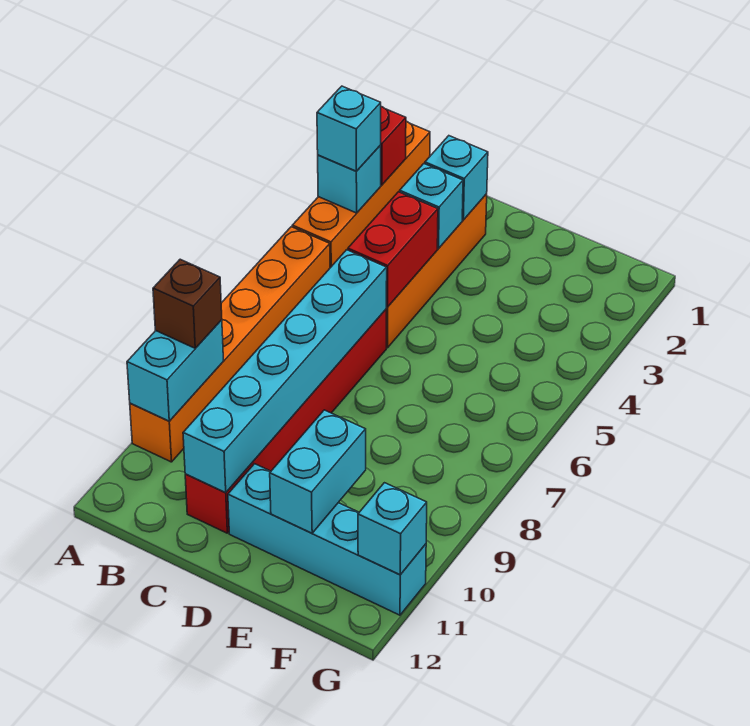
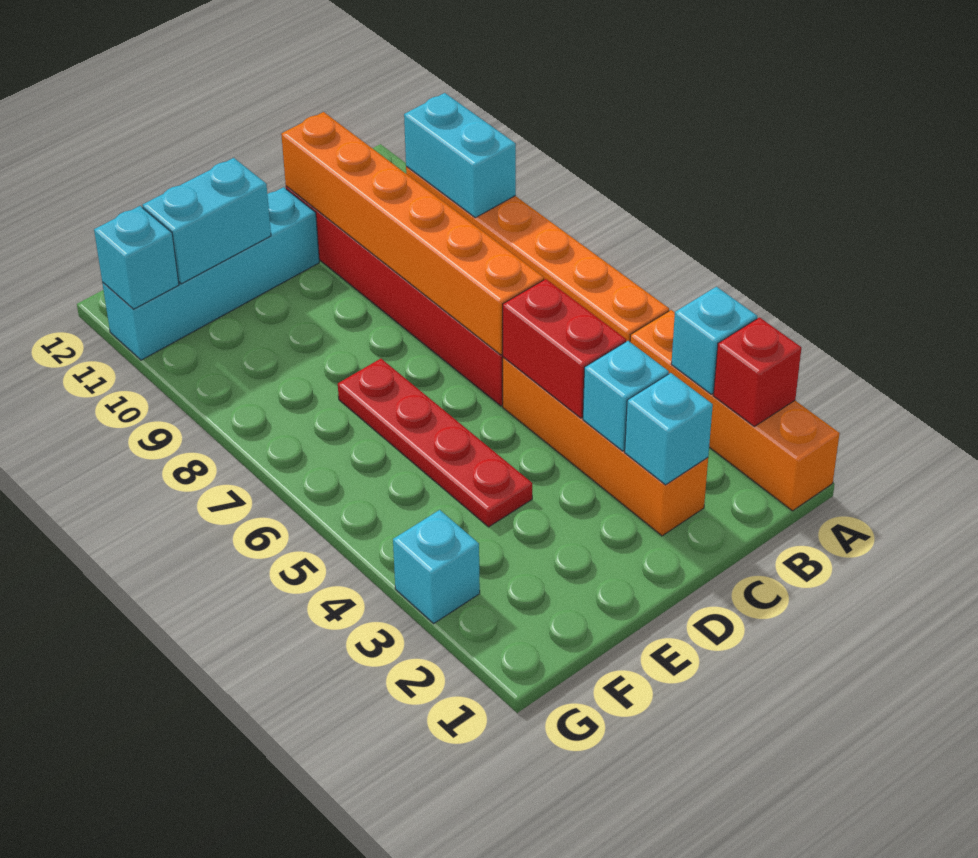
cyan 1x1 brick [317,86,381,171] -> cyan 1x1 brick moved to [393,510,480,623]
brown 1x1 brick [153,259,222,348] -> none
cyan 1x6 brick [183,250,387,493] -> orange 1x6 brick [281,112,544,355]
none -> red 1x4 plate [338,359,532,527]
cyan 1x2 brick [270,410,366,533] -> cyan 1x2 brick turned to [142,158,271,284]

